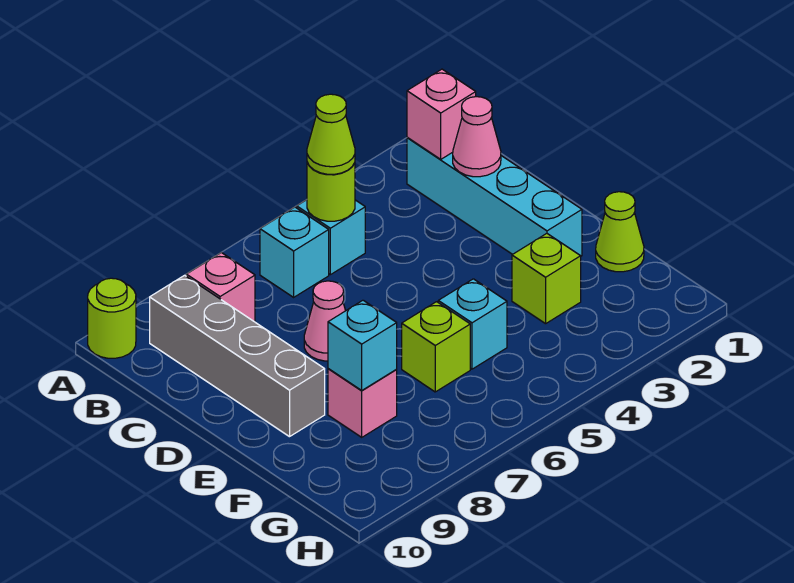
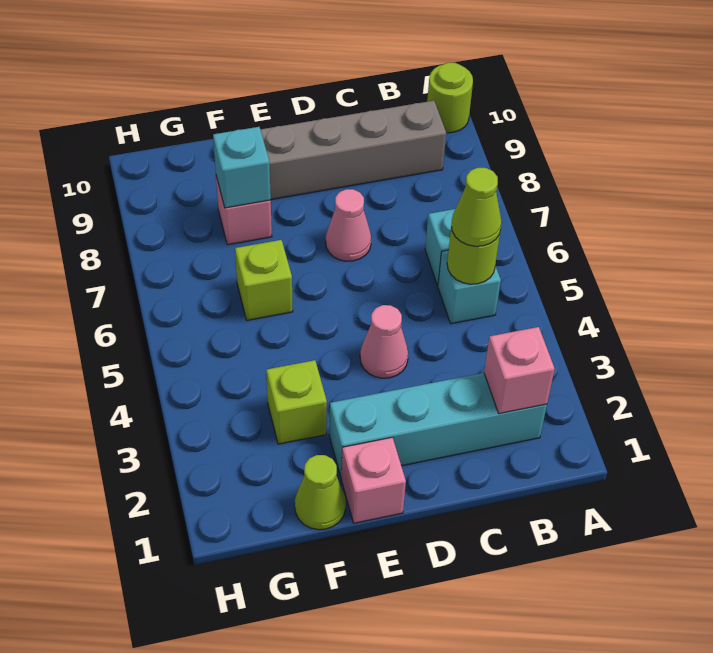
pink 1x1 brick [186,253,255,322] -> pink 1x1 brick moved to [342,437,406,523]
pink 1x1 cone [453,97,501,177] -> pink 1x1 cone moved to [360,305,408,378]
cyan 1x1 brick [438,279,507,369] -> none

